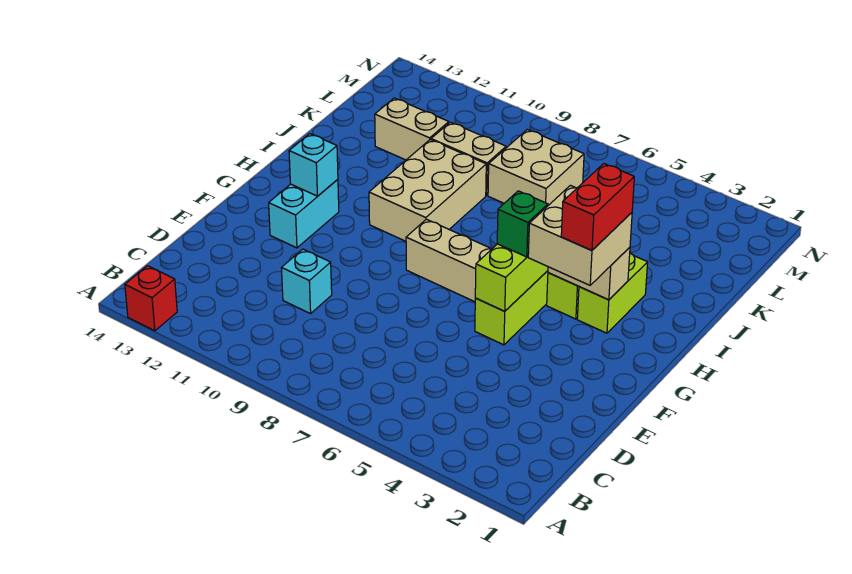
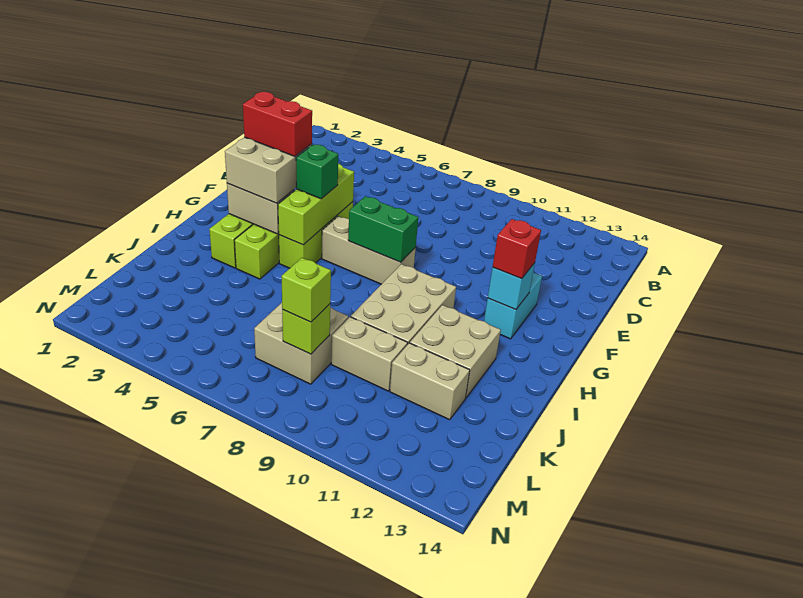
red 1x1 brick [125,266,177,331] -> red 1x1 brick moved to [493,219,541,279]
cyan 1x1 brick [281,249,332,314] -> none
red 1x2 brick [561,164,634,250] -> red 1x2 brick turned to [243,92,312,156]
none -> green 1x2 brick [348,196,418,262]
none -> tan 2x2 brick [410,305,501,398]
none -> lime 1x1 brick [282,304,330,354]
none -> lime 1x1 brick [282,258,331,322]

